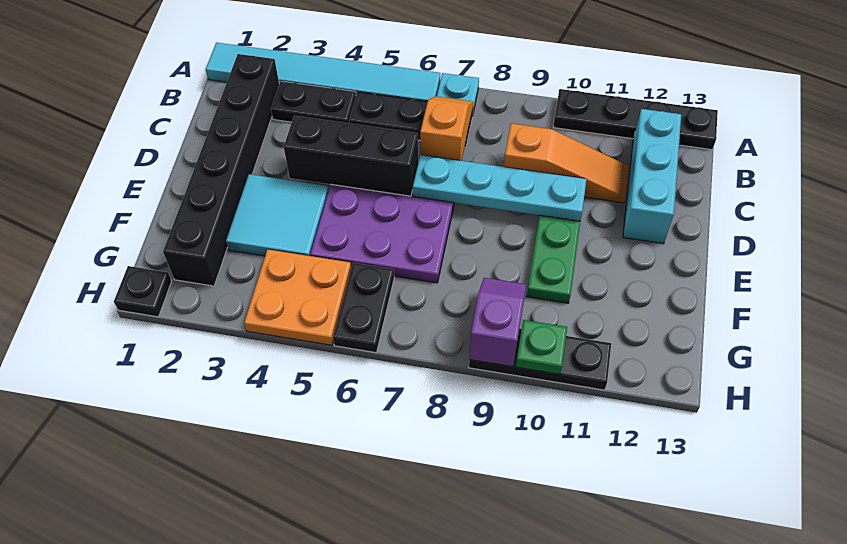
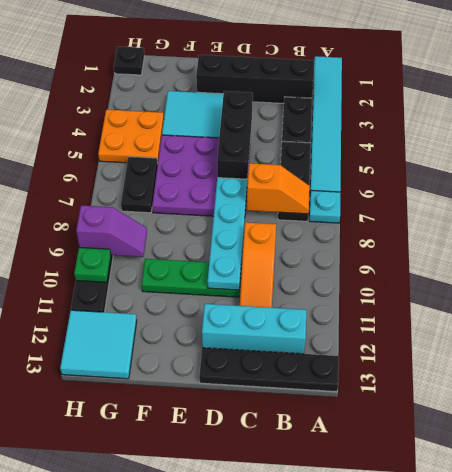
black 1x4 plate [553,89,718,150] -> black 1x4 plate turned to [199,348,339,392]
black 1x6 brick [163,54,279,286] -> black 1x4 brick [196,55,314,103]
black 1x2 plate [333,263,394,353] -> black 1x2 plate turned to [121,157,158,213]
none -> cyan 2x2 tile [60,310,137,379]

